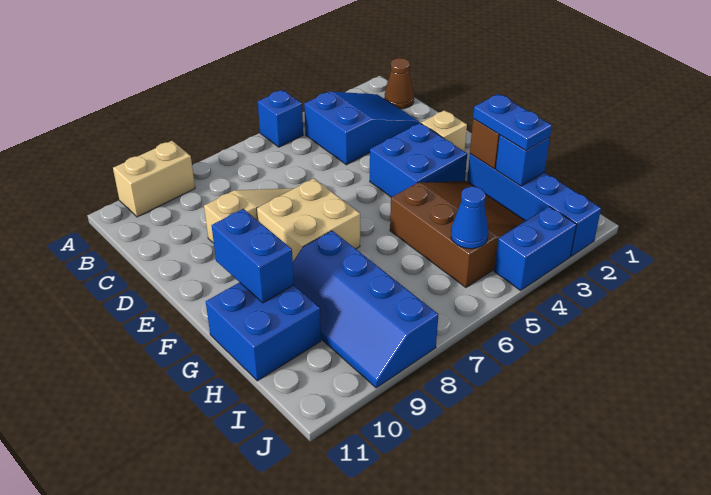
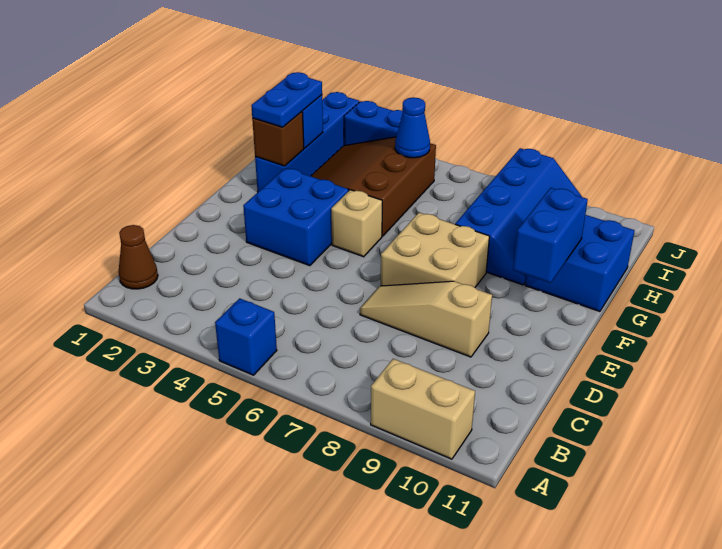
blue 2x3 slope [304,92,419,165] -> none
tan 1x1 brick [421,110,467,152] -> tan 1x1 brick moved to [331,190,382,257]

